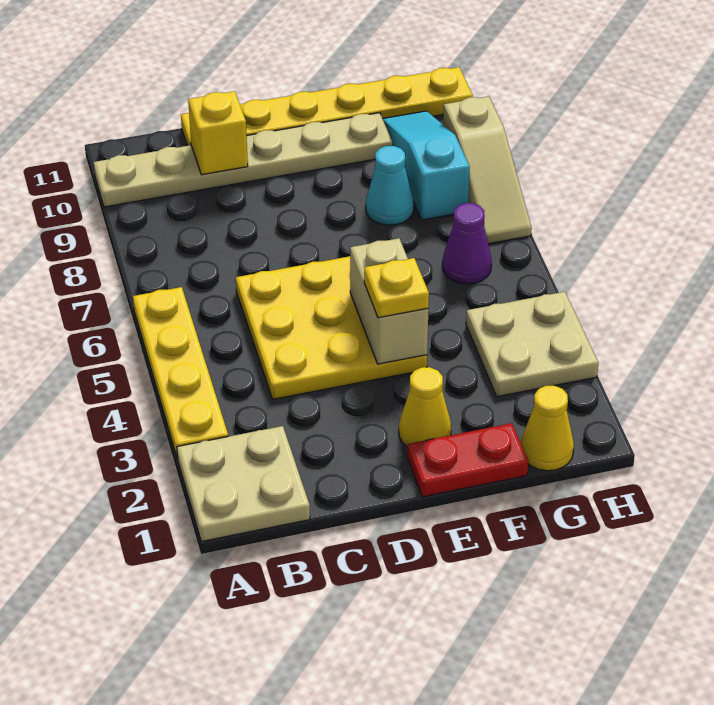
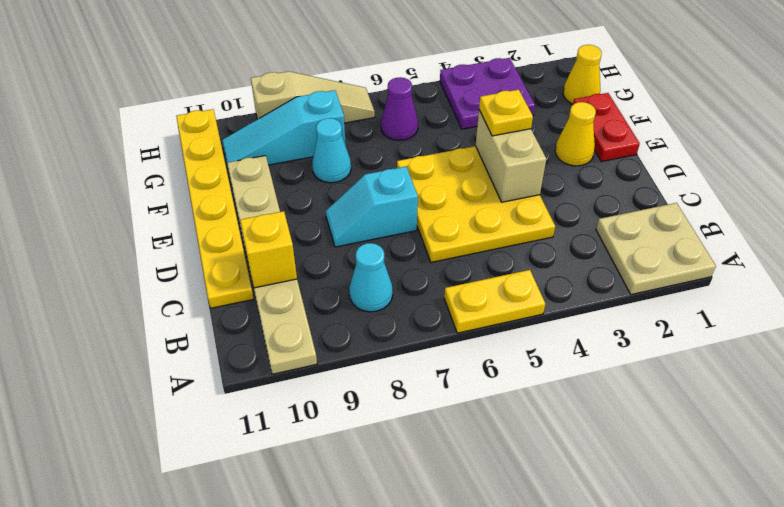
yellow 1x4 plate [133,287,228,459] -> yellow 1x2 plate [444,270,545,333]
none -> cyan 1x1 cone [349,243,393,312]
none -> cyan 1x2 slope [326,167,418,247]
tan 1x2 brick [350,238,428,364] -> tan 1x2 brick turned to [476,110,546,202]
tan 2x2 plate [466,292,598,397] -> purple 2x2 plate [440,58,535,129]

